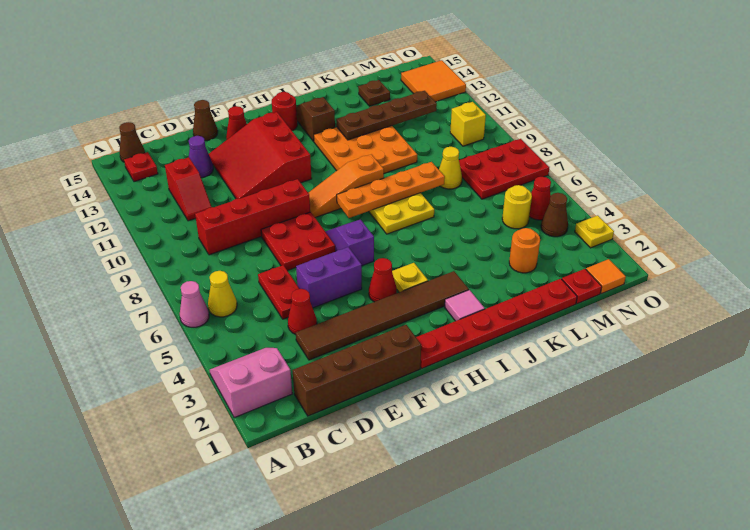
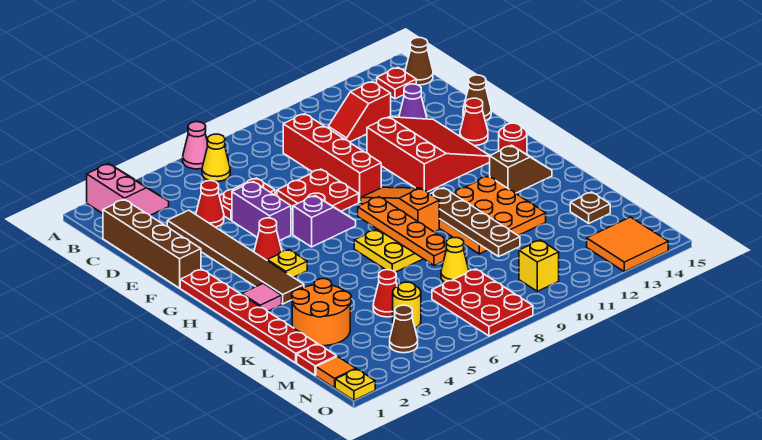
red 3x3 slope [209,112,312,199] -> red 3x3 slope turned to [367,117,490,192]
brown 1x4 plate [336,91,437,140] -> brown 1x4 plate moved to [430,188,520,256]
orange 1x1 round brick [509,228,540,273] -> orange 2x2 round brick [292,279,351,346]
red 1x1 cone [529,177,551,220] -> red 1x1 cone moved to [373,270,397,317]
yellow 1x1 plate [575,215,614,248] -> yellow 1x1 plate moved to [335,369,375,400]

